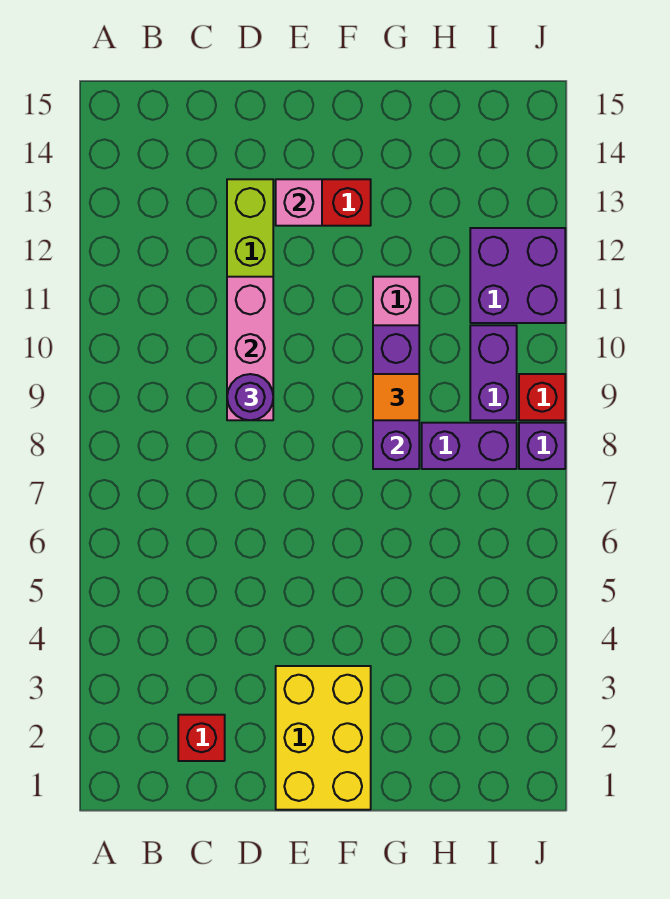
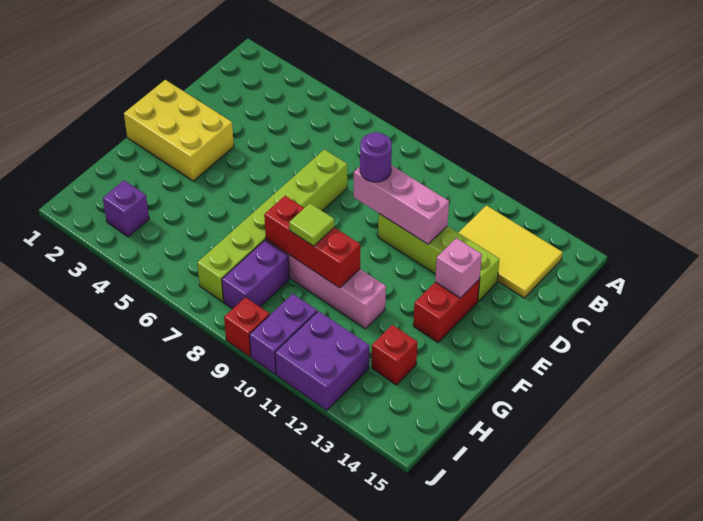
none -> yellow 2x3 tile [459,206,563,298]
red 1x1 brick [178,715,225,761] -> red 1x1 brick moved to [371,325,418,385]
none -> lime 1x6 brick [197,149,347,302]
purple 1x3 brick [373,325,419,469] -> red 1x3 brick [264,196,360,288]
orange 1x1 tile [373,374,419,420] -> lime 1x1 tile [289,203,334,246]
purple 1x2 brick [470,325,517,420] -> purple 1x2 brick turned to [249,294,317,374]
purple 1x1 brick [519,423,565,469] -> purple 1x1 brick moved to [103,180,149,237]

